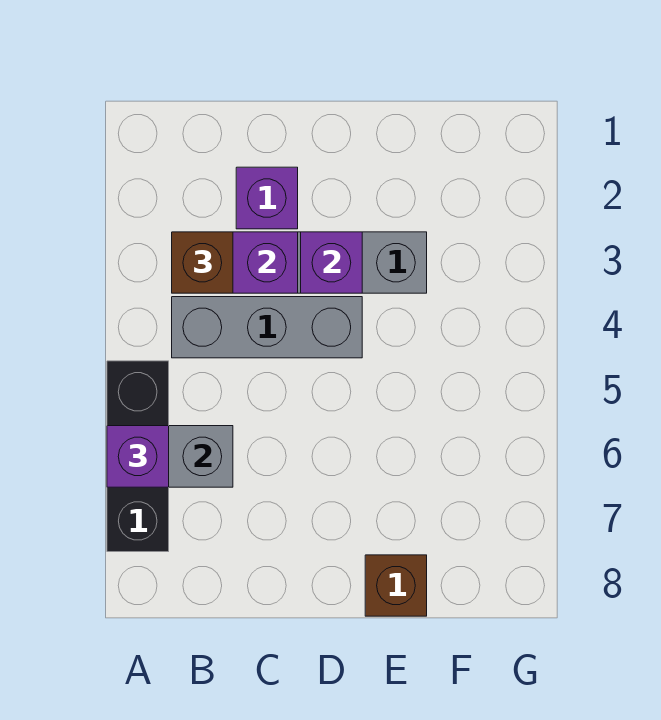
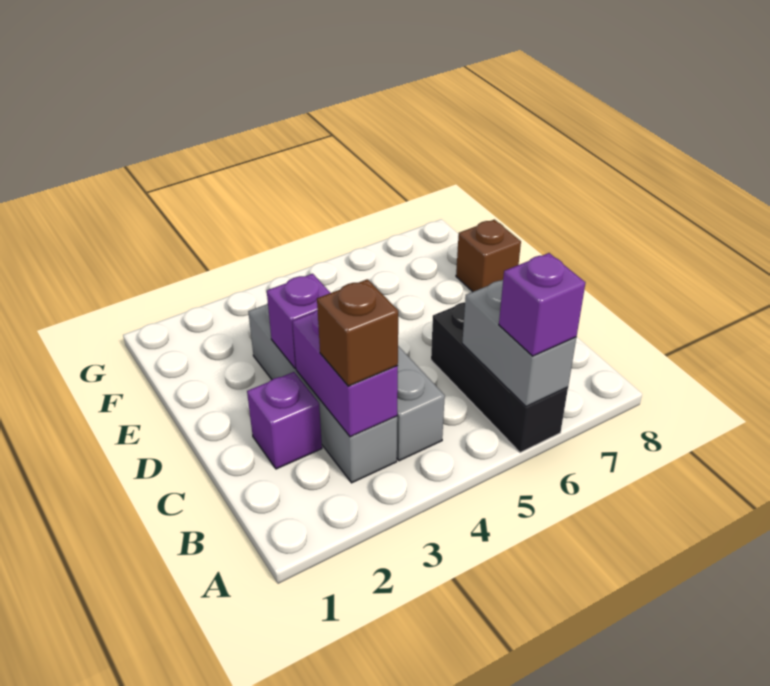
black 1x3 brick [107,361,169,552] -> black 1x3 brick turned to [431,302,568,453]

